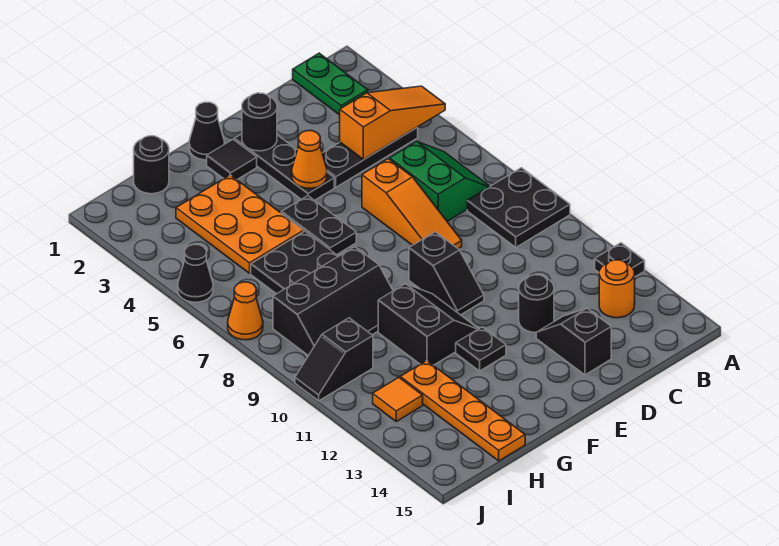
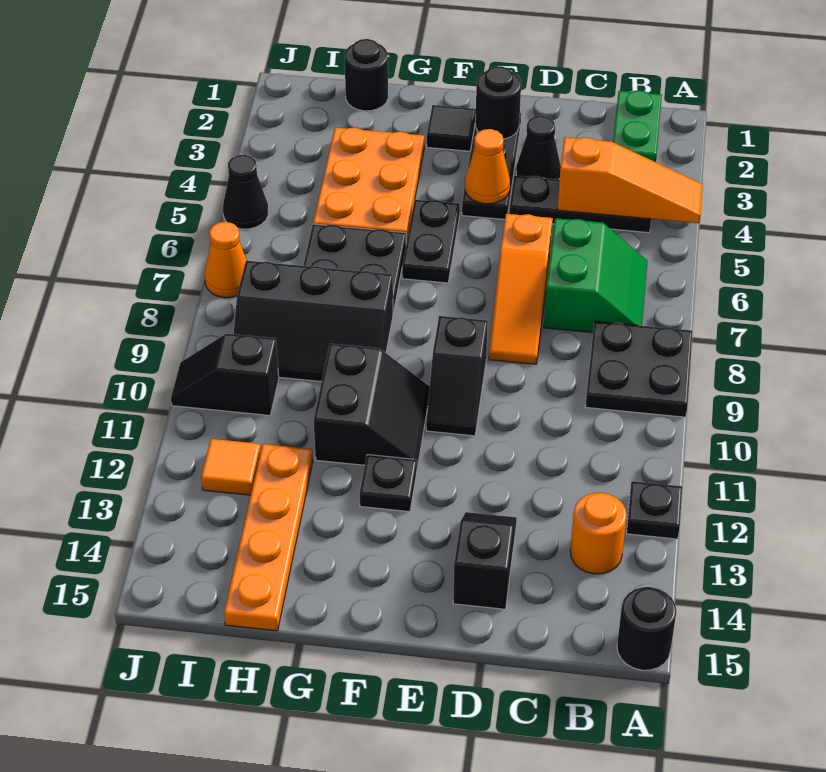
black 1x1 round brick [519,275,554,333] -> black 1x1 round brick moved to [617,587,676,670]
black 1x1 cone [189,102,224,160] -> black 1x1 cone moved to [516,116,561,179]

